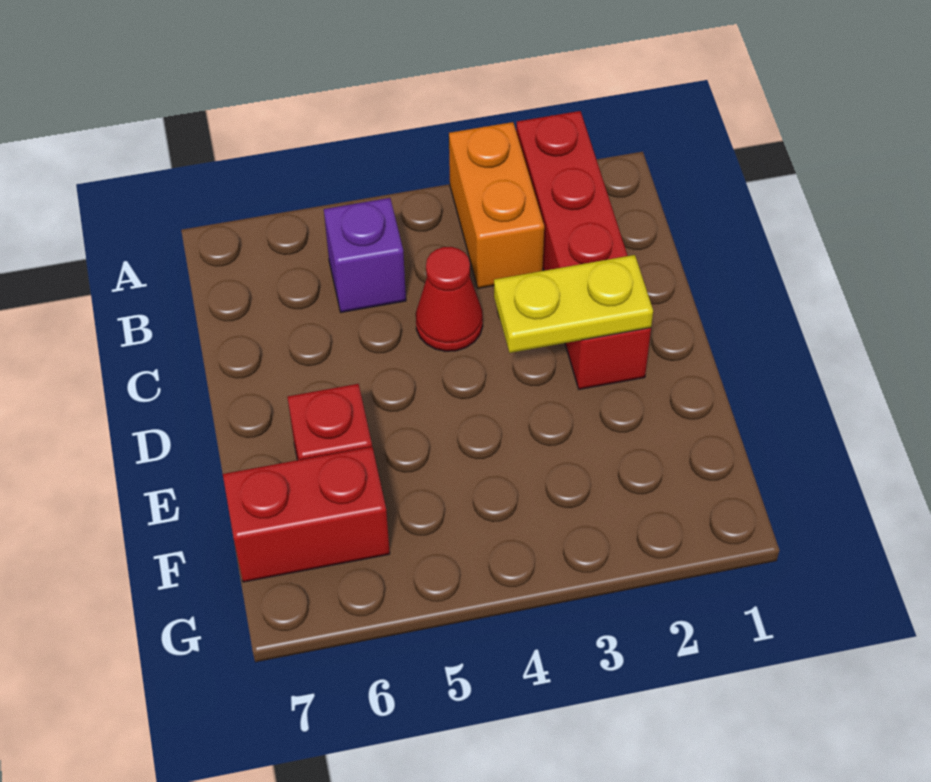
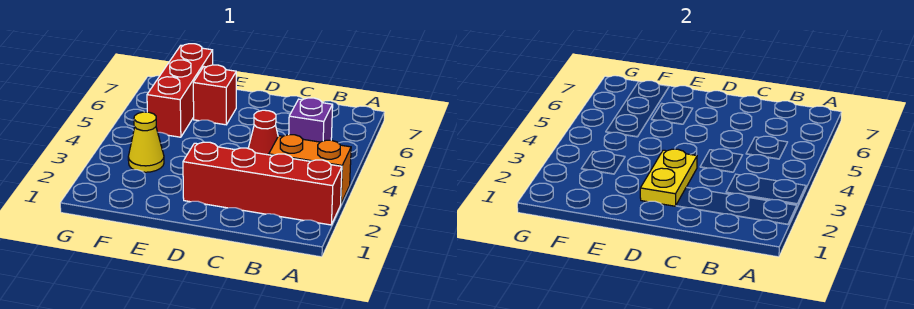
none -> yellow 1x1 cone [128,112,164,172]
red 1x2 brick [223,447,390,582] -> red 1x3 brick [147,44,213,137]

